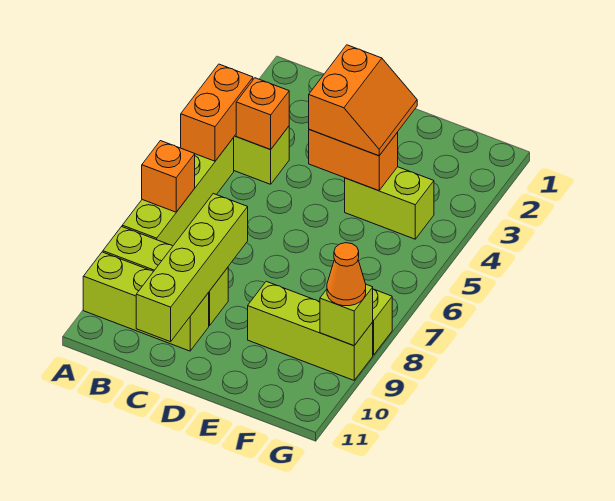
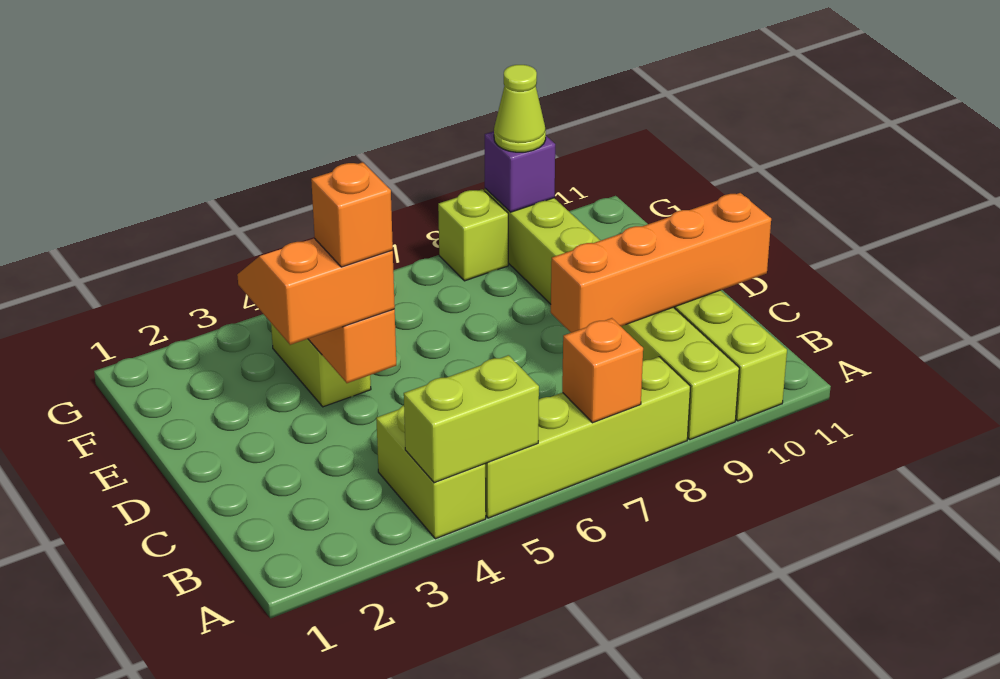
orange 1x2 brick [181,64,253,161] -> lime 1x2 brick [404,355,539,483]
orange 1x1 brick [236,78,289,150] -> orange 1x1 brick moved to [311,162,393,267]
lime 1x4 brick [136,194,248,342] -> orange 1x4 brick [551,193,771,333]
lime 1x1 brick [320,284,373,346] -> purple 1x1 brick [485,131,555,212]
orange 1x1 cone [327,243,366,306] -> lime 1x1 cone [494,65,546,152]

